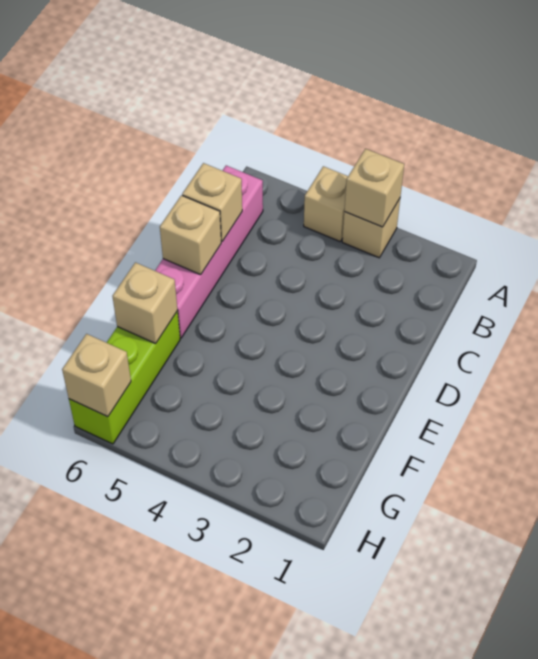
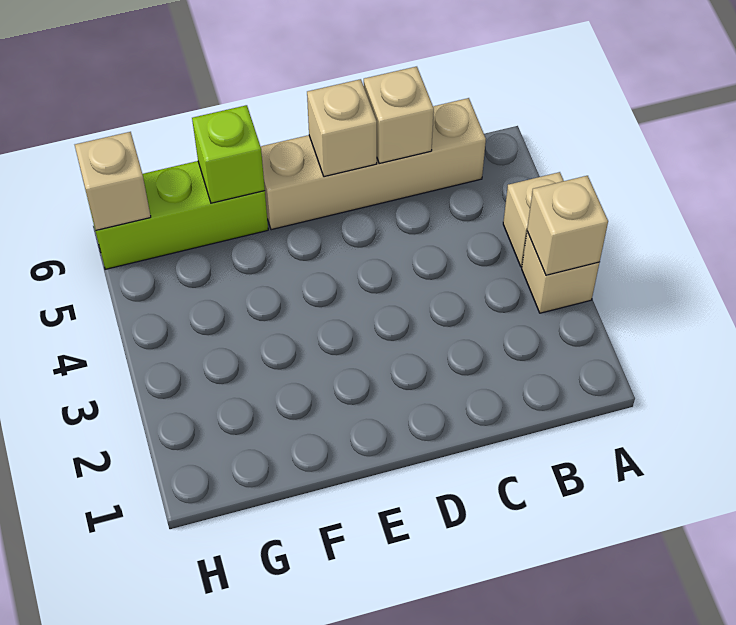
pink 1x4 brick [155,166,263,338] -> tan 1x4 brick [261,98,486,230]
tan 1x1 brick [112,262,177,343] -> lime 1x1 brick [192,105,265,203]

